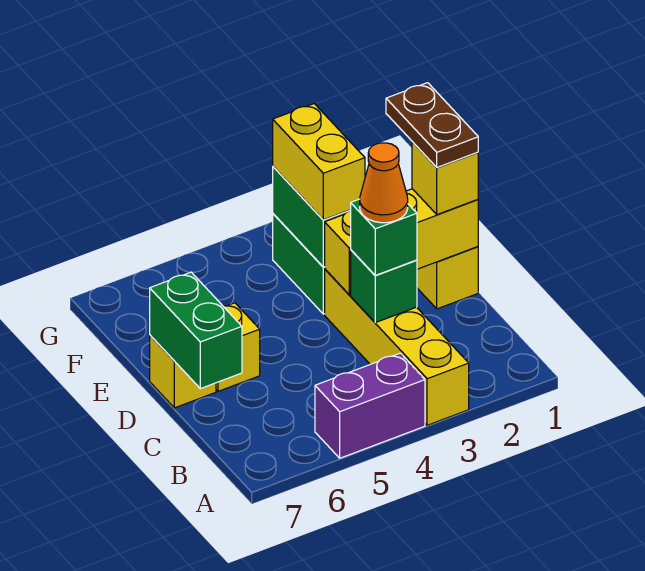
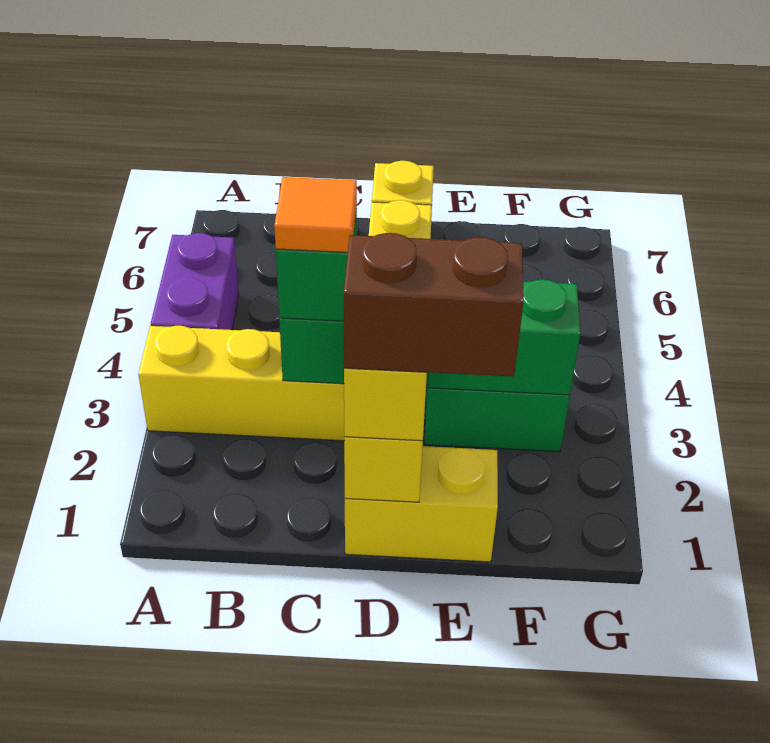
orange 1x1 cone [360,143,408,223] -> orange 1x1 tile [274,177,357,252]
green 1x2 brick [150,272,242,389] -> none
brown 1x2 plate [386,83,478,167] -> brown 1x2 brick [344,233,524,377]
yellow 1x2 brick [273,104,365,220] -> none

